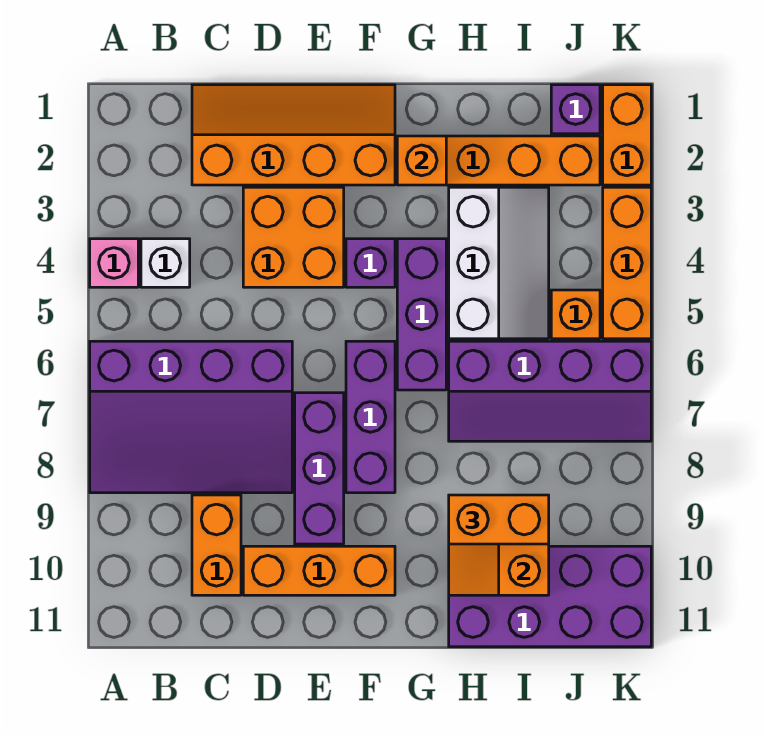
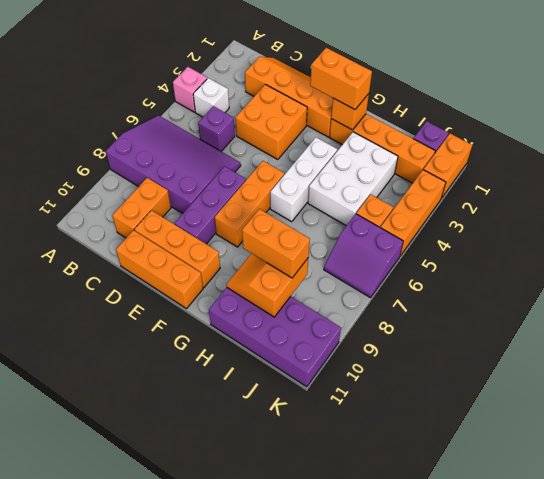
purple 3x4 slope [90,341,292,493] -> purple 3x4 slope turned to [106,115,241,214]
none -> orange 1x3 brick [116,230,203,309]
none -> orange 1x2 brick [310,48,372,110]
purple 1x1 brick [346,239,395,287] -> purple 1x1 brick moved to [198,106,235,151]
purple 1x3 brick [346,341,395,493] -> orange 1x3 brick [215,161,284,247]
purple 1x3 brick [397,239,446,390] -> white 1x3 brick [270,137,337,222]
white 2x3 slope [449,187,549,339] -> white 2x3 brick [308,132,398,226]
purple 2x4 slope [449,341,651,441] -> purple 2x2 slope [324,214,403,298]

